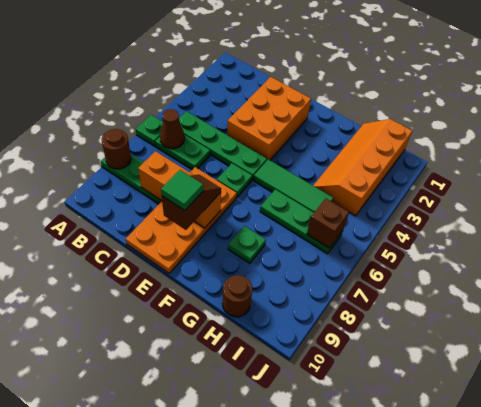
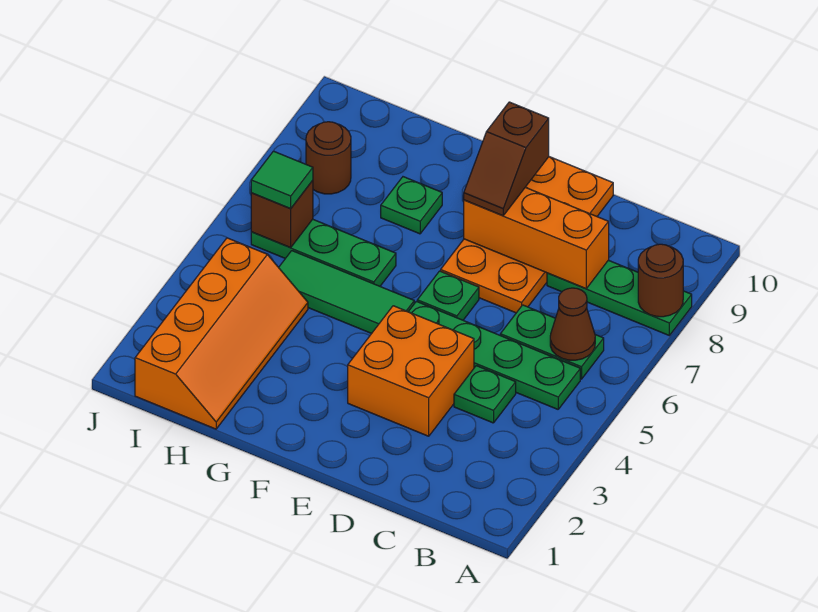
green 1x1 plate [136,115,163,146] -> green 1x1 plate moved to [454,366,516,423]
orange 2x3 brick [227,77,311,160] -> orange 2x2 brick [348,306,474,436]
green 1x1 tile [161,170,203,211] -> green 1x1 tile moved to [251,151,313,209]
brown 1x1 round brick [222,275,252,317] -> brown 1x1 round brick moved to [306,122,351,194]

